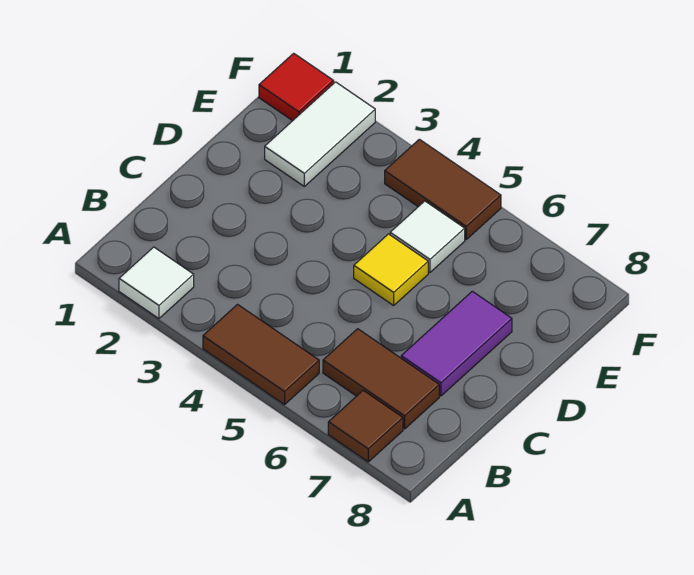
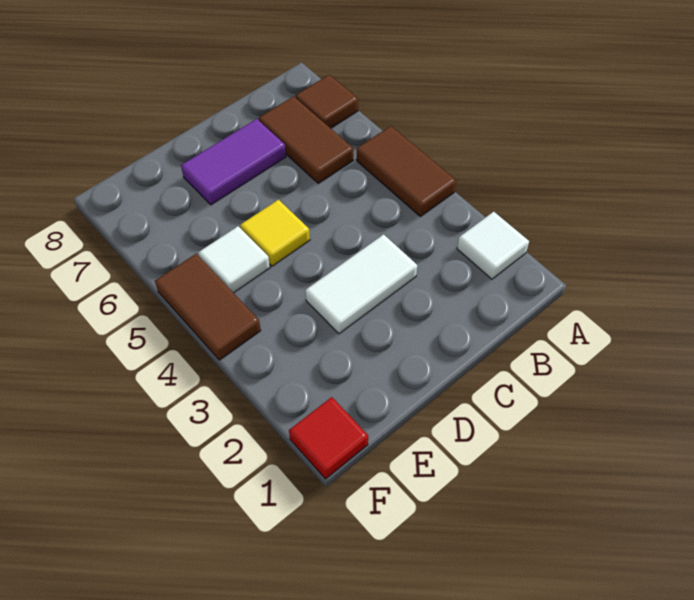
white 1x2 tile [265,82,375,186] -> white 1x2 tile moved to [305,234,417,334]

